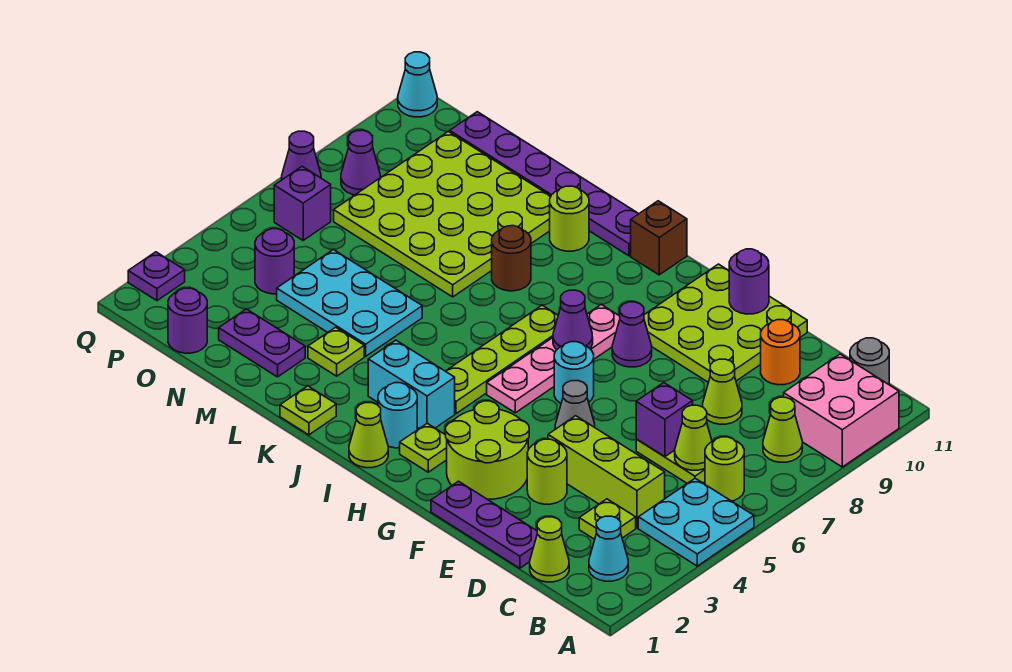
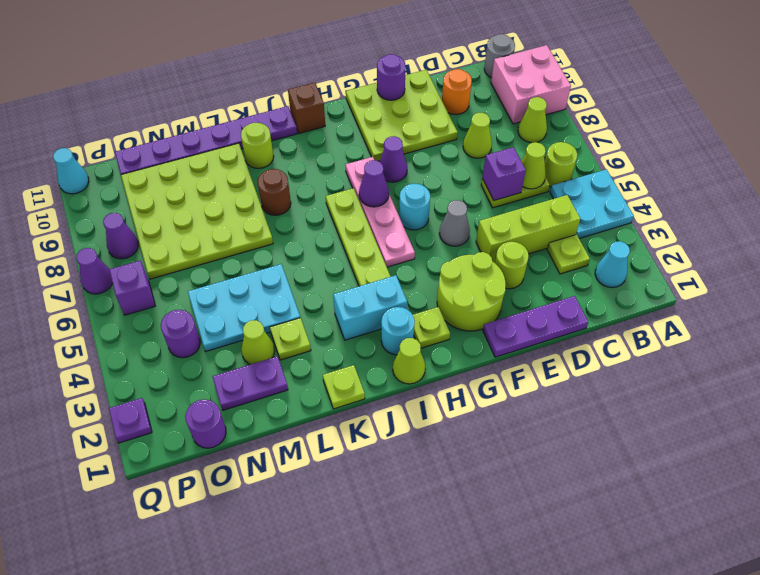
lime 1x1 cone [530,517,569,582] -> lime 1x1 cone moved to [242,320,275,365]

